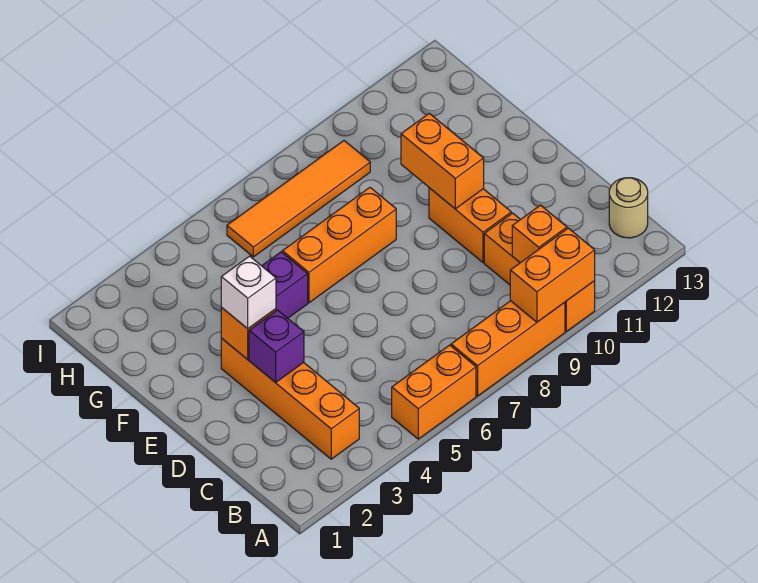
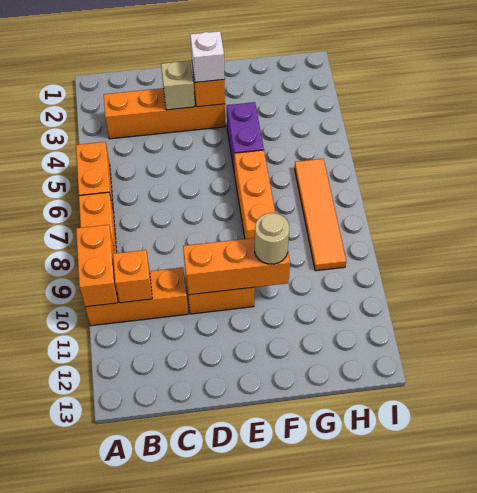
tan 1x1 round brick [609,178,648,238] -> tan 1x1 round brick moved to [255,213,289,264]
purple 1x1 brick [249,310,304,383] -> tan 1x1 brick [161,61,195,110]
orange 1x2 brick [401,113,484,209] -> orange 1x3 brick [183,238,290,295]

